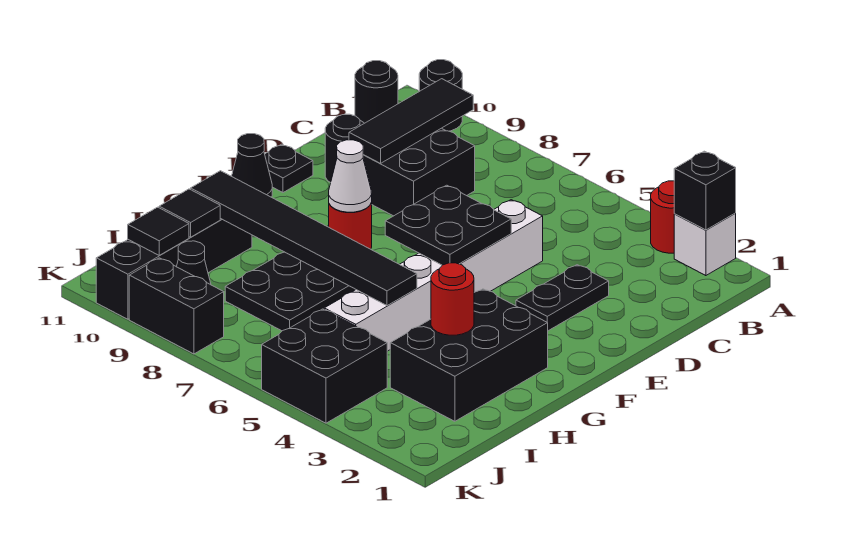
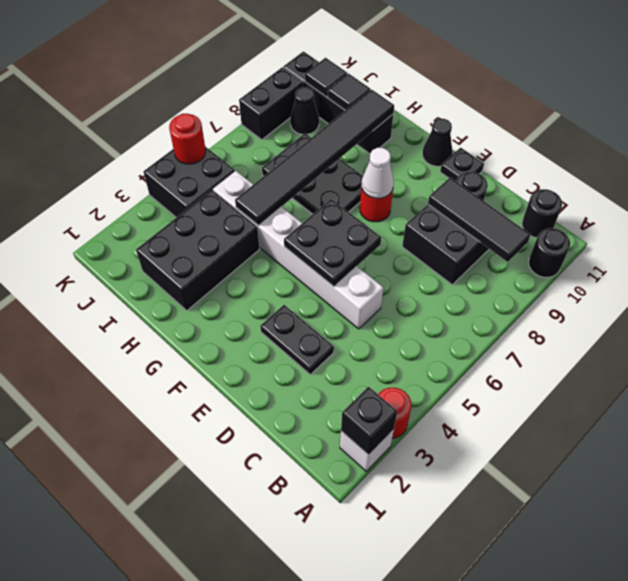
black 2x3 brick [390,289,548,421] -> black 2x3 brick turned to [136,190,260,311]
red 1x1 round brick [431,263,474,335] -> red 1x1 round brick moved to [169,114,206,164]

